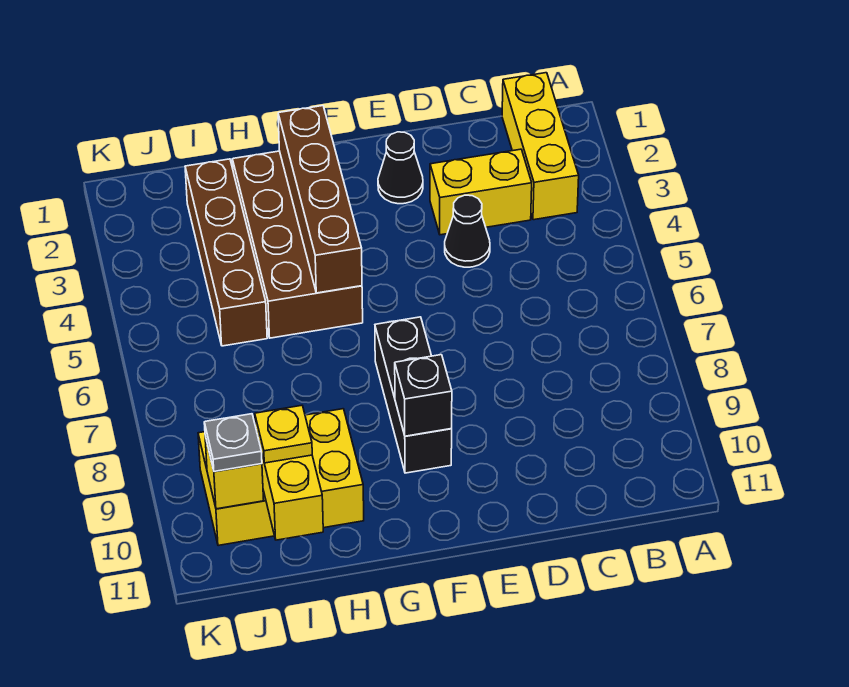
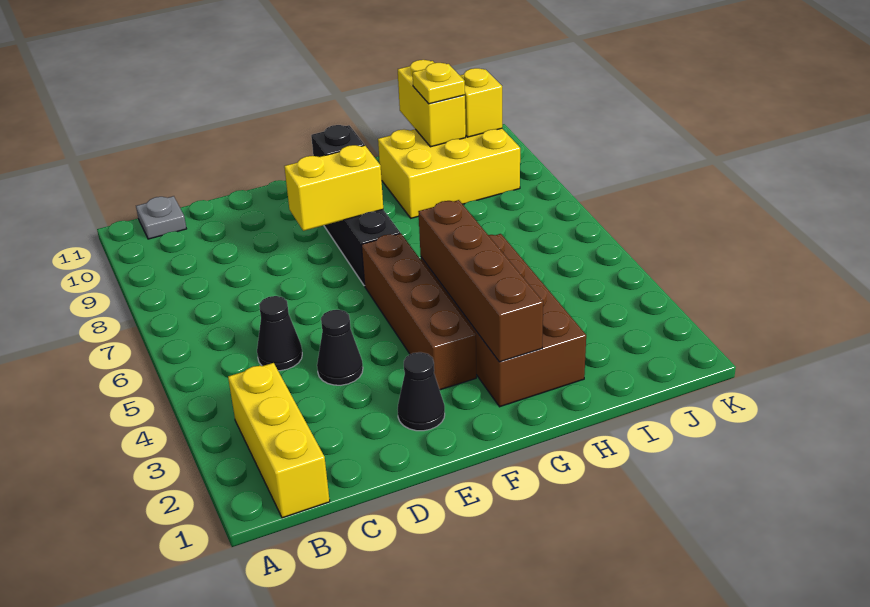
yellow 1x2 brick [430,149,532,235] -> yellow 1x2 brick moved to [284,145,383,231]
none -> black 1x1 cone [257,296,302,371]
brown 1x4 brick [185,159,267,346] -> brown 1x4 brick moved to [362,233,476,390]
grey 1x1 plate [204,414,262,471] -> grey 1x1 plate moved to [136,196,186,239]

